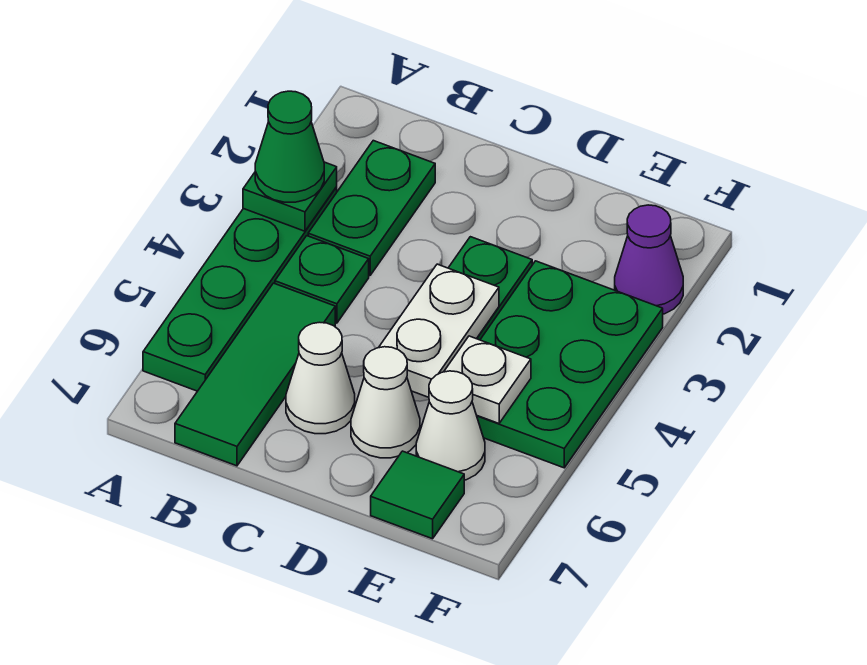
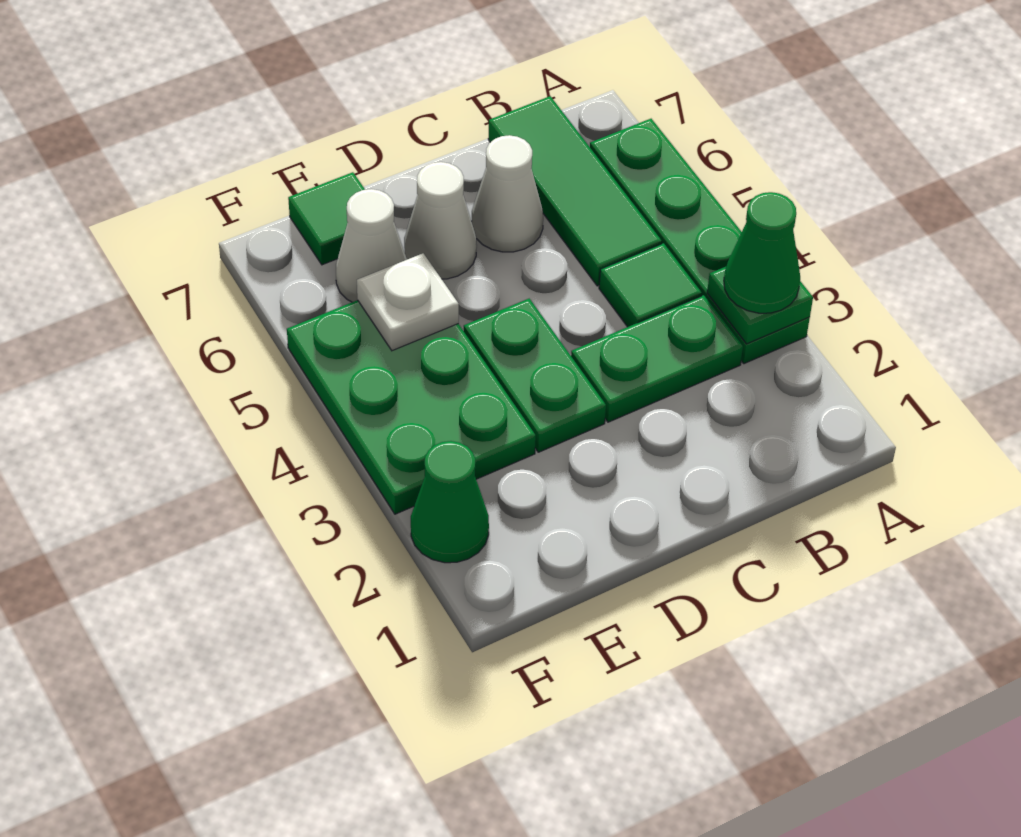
green 1x2 plate [308,141,435,275] -> green 1x2 plate turned to [571,295,743,422]
green 1x1 plate [275,236,369,323] -> green 1x1 tile [599,243,702,327]
white 1x2 plate [379,264,499,397] -> none
purple 1x1 cone [615,205,683,314] -> green 1x1 cone [411,441,489,563]

